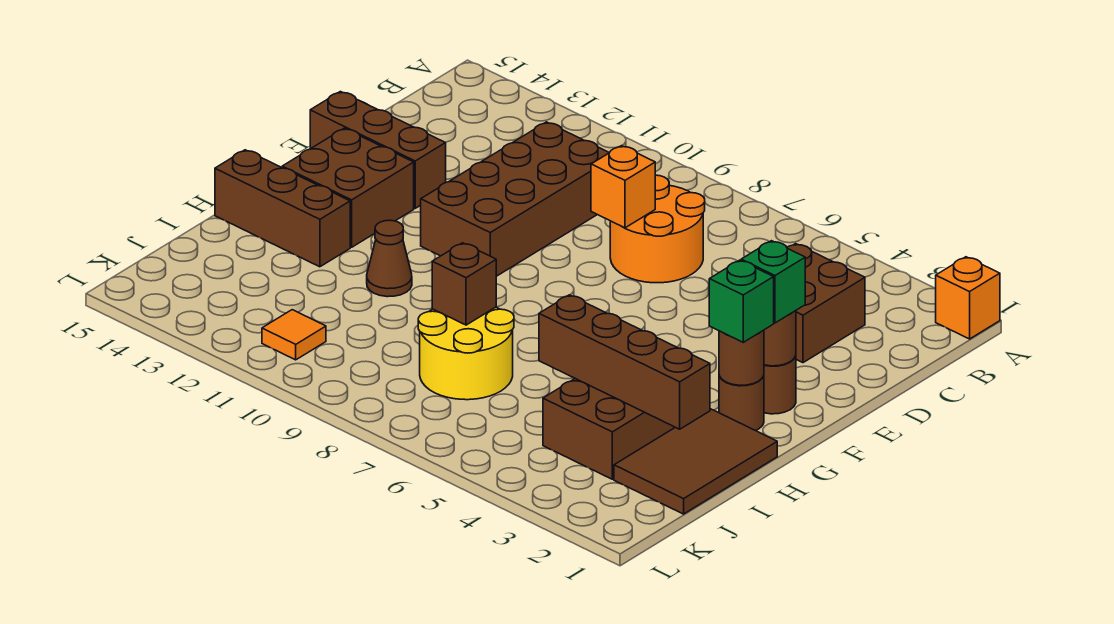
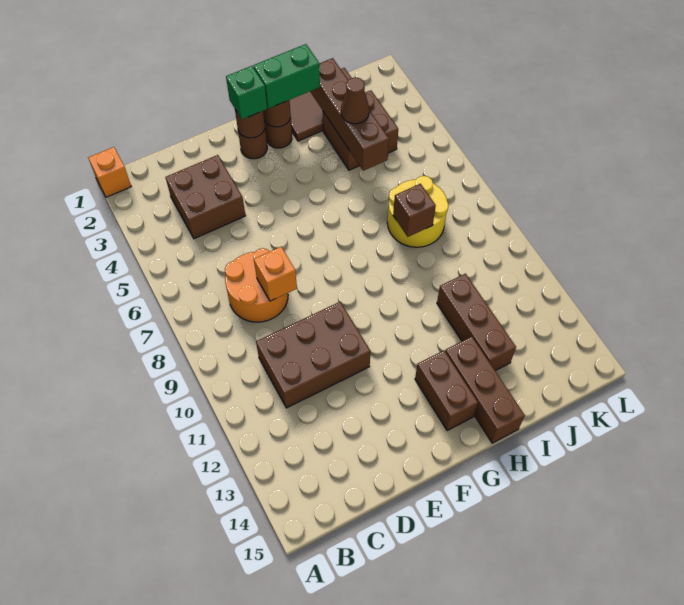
brown 2x4 brick [421,122,609,276] -> brown 2x3 brick [256,302,371,408]
brown 1x3 brick [310,92,446,208] -> brown 1x3 brick moved to [437,274,516,371]
brown 2x2 brick [282,128,414,247] -> brown 1x2 brick [415,351,478,431]
green 1x1 brick [709,260,774,342] -> green 1x2 brick [254,44,320,108]
brown 1x1 cone [367,220,412,297] -> brown 1x1 cone moved to [341,77,369,124]
orange 1x1 tile [262,310,326,360] -> none

